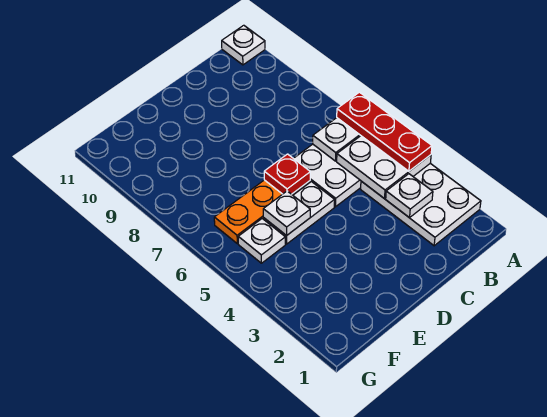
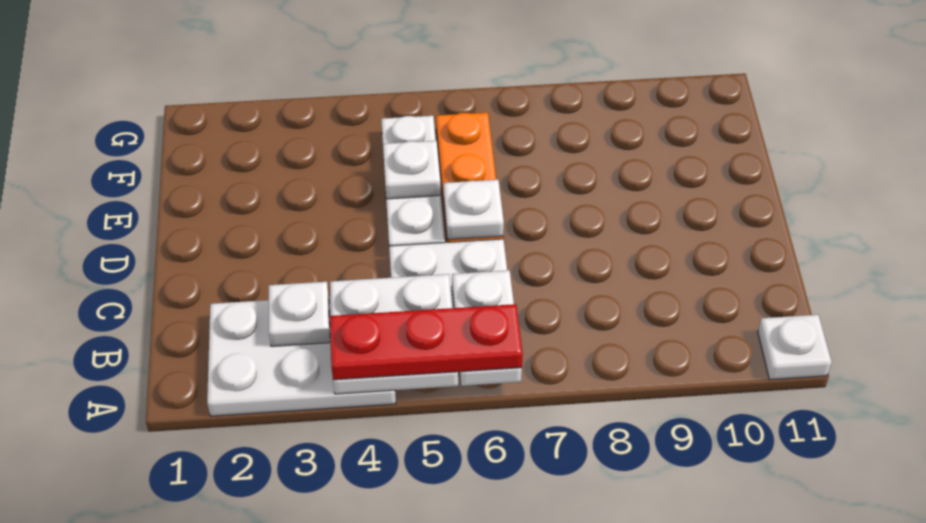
red 1x1 plate [264,154,310,194] -> white 1x1 plate [444,180,504,240]

